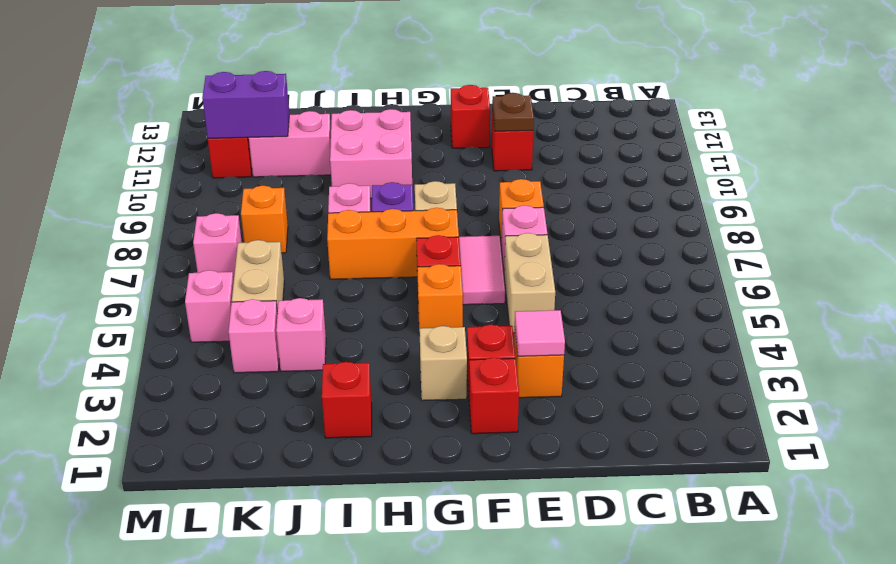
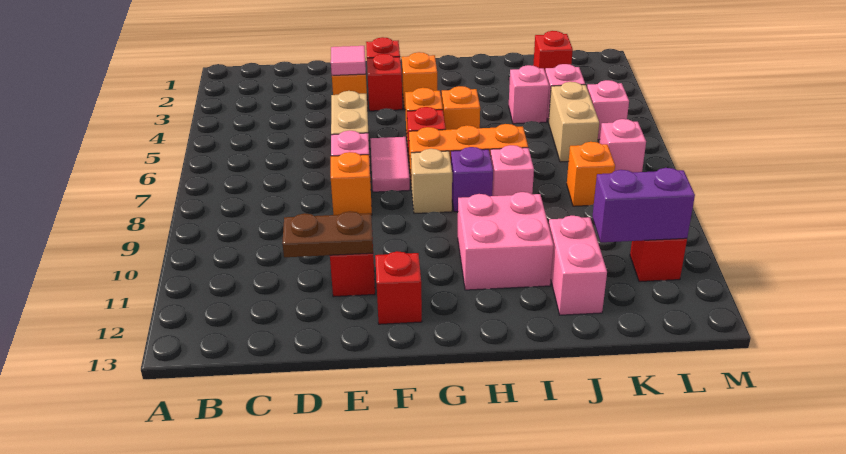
brown 1x1 plate [492,93,534,131] -> brown 1x2 plate [282,211,373,257]
tan 1x1 brick [420,326,467,401] -> orange 1x1 brick [402,52,437,110]
none -> orange 1x1 brick [442,86,480,130]
red 1x1 brick [322,362,372,438] -> red 1x1 brick moved to [533,31,573,70]
pink 1x2 brick [249,111,331,177] -> pink 1x2 brick turned to [549,216,607,315]

